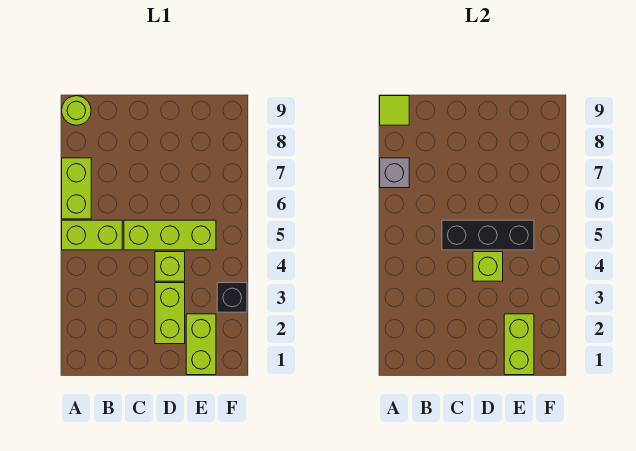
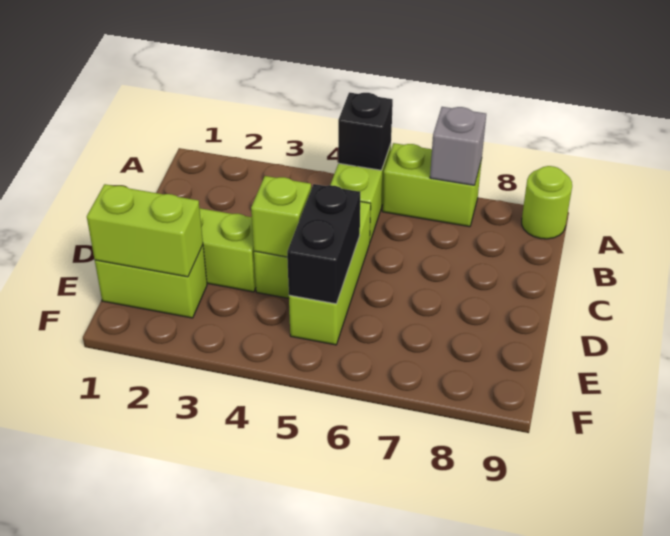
lime 1x1 tile [380,96,409,125] -> none
black 1x3 brick [442,220,534,250] -> black 1x2 brick [287,184,360,304]
black 1x1 brick [217,283,247,312] -> black 1x1 brick moved to [338,92,393,170]

